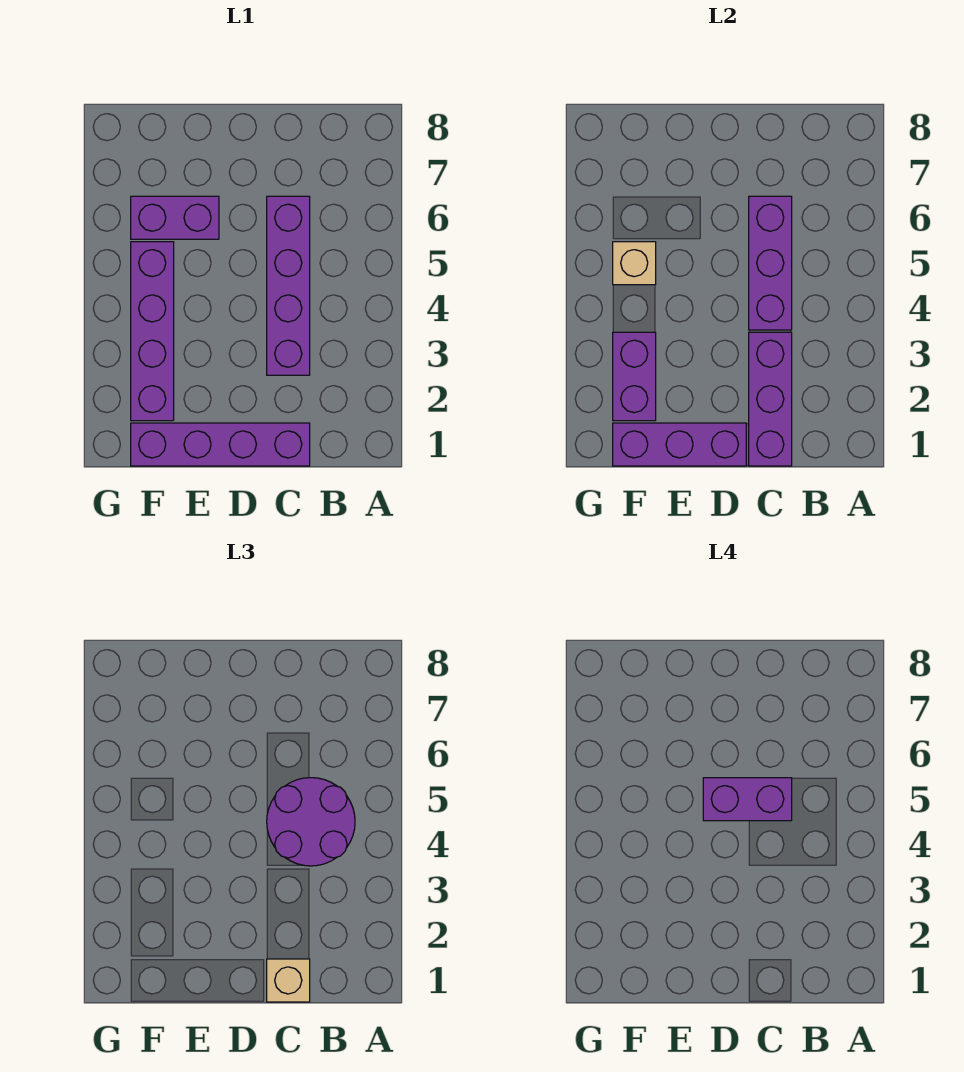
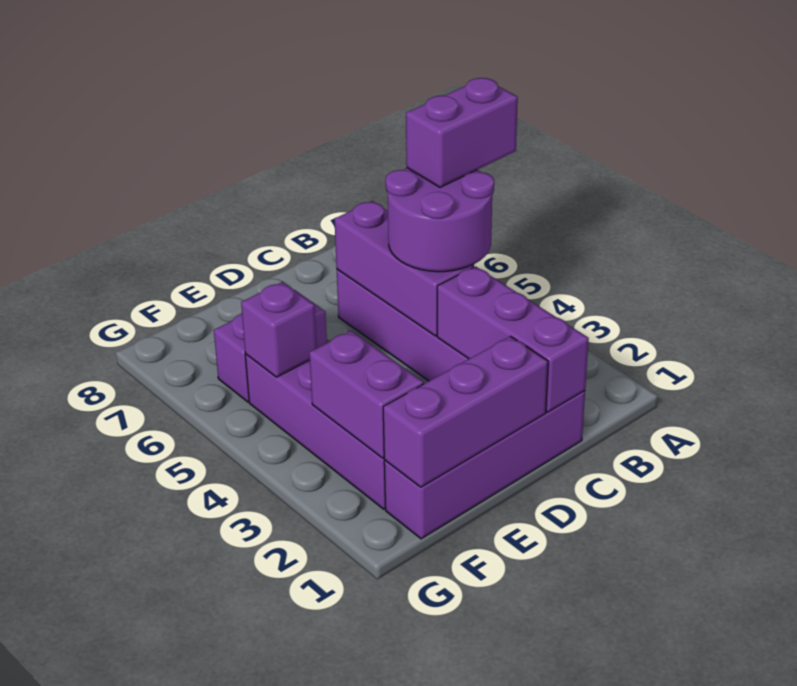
tan 1x1 brick [267,959,310,1002] -> none
purple 1x2 brick [703,778,792,821] -> purple 1x2 brick moved to [406,78,518,187]
tan 1x1 brick [613,242,656,285] -> purple 1x1 brick [241,282,317,377]

